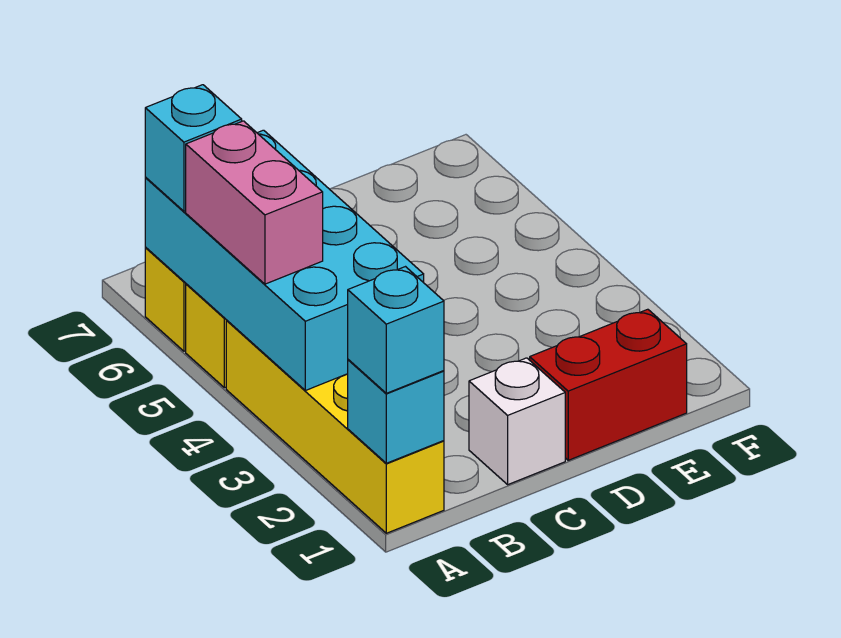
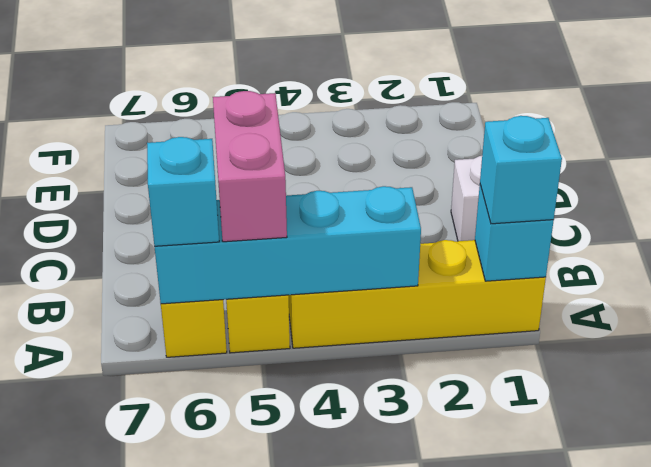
cyan 2x4 brick [145,130,424,391] -> cyan 1x4 brick [154,186,421,304]
pink 1x2 brick [186,121,323,284] -> pink 1x2 brick turned to [213,91,287,242]
red 1x2 brick [530,309,687,460] -> none

